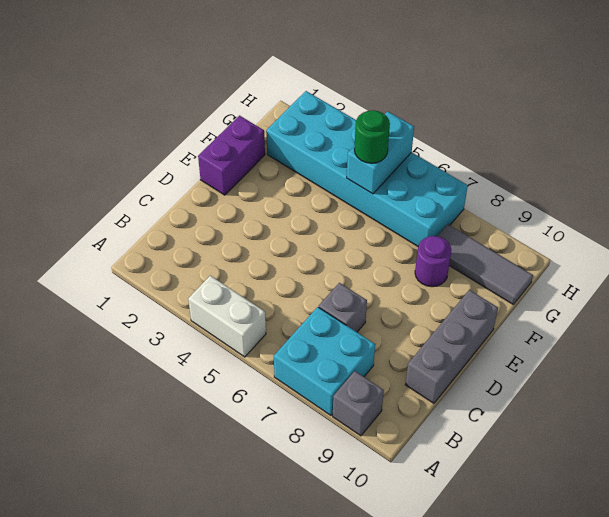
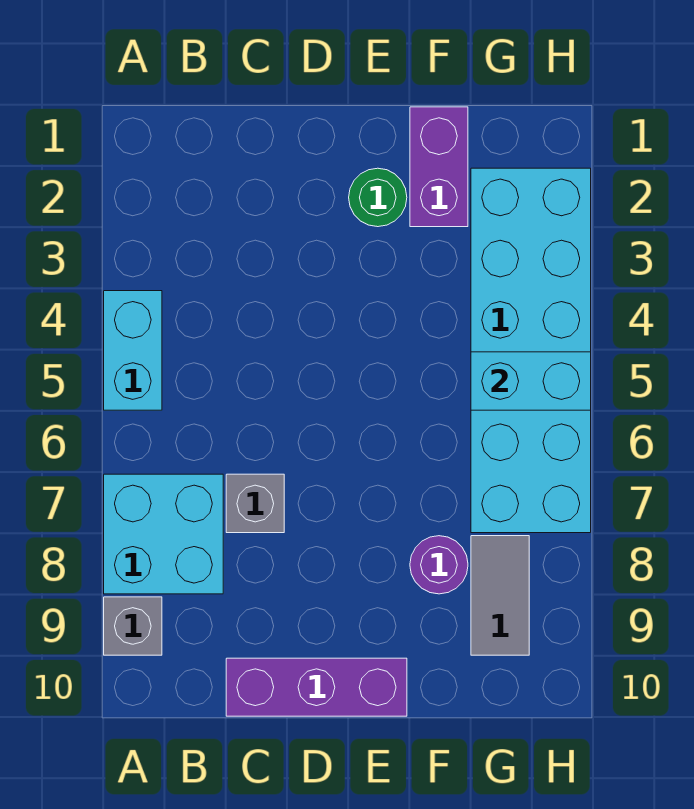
white 1x2 brick [188,276,266,357] -> cyan 1x2 brick [104,291,162,410]
grey 1x3 brick [405,290,498,403] -> purple 1x3 brick [226,658,407,716]
purple 1x2 brick [198,116,265,195] -> purple 1x2 brick turned to [410,107,468,227]
green 1x1 round brick [354,110,390,163] -> green 1x1 round brick moved to [349,168,407,227]
grey 1x3 tile [438,224,533,305] -> grey 1x2 tile [471,536,529,655]

